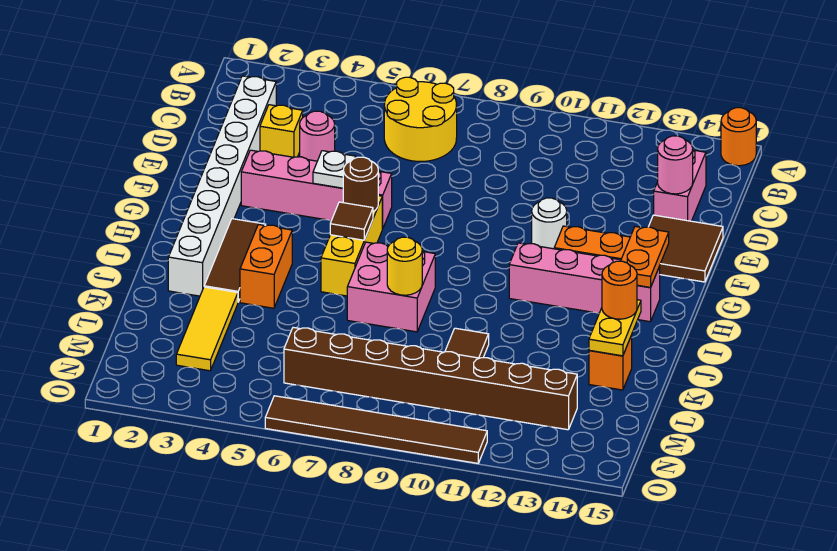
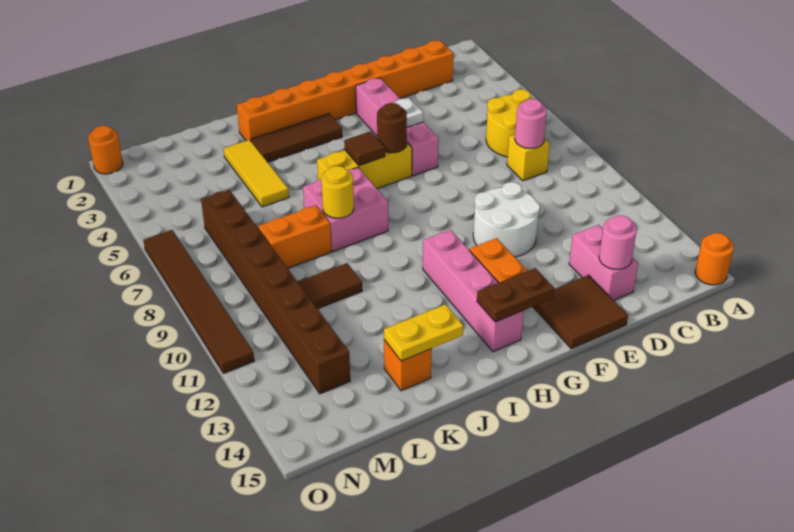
white 1x8 brick [168,76,276,296] -> orange 1x8 brick [237,40,454,141]
pink 1x2 brick [654,150,706,221] -> pink 1x2 brick turned to [569,225,638,301]
yellow 1x1 brick [260,105,303,157] -> yellow 1x1 brick moved to [507,135,550,181]
pink 1x1 round brick [300,111,335,161] -> pink 1x1 round brick moved to [515,99,547,148]
white 1x1 round brick [532,198,567,249] -> white 2x2 round brick [473,182,540,257]
orange 1x2 plate [621,227,669,288] -> brown 1x2 plate [477,268,554,322]
orange 1x2 brick [240,224,292,308] -> orange 1x2 brick moved to [258,205,332,268]
orange 1x1 round brick [602,261,637,319] -> orange 1x1 round brick moved to [88,126,123,174]
yellow 1x3 tile [176,287,238,371] -> yellow 1x3 tile turned to [224,140,289,207]

